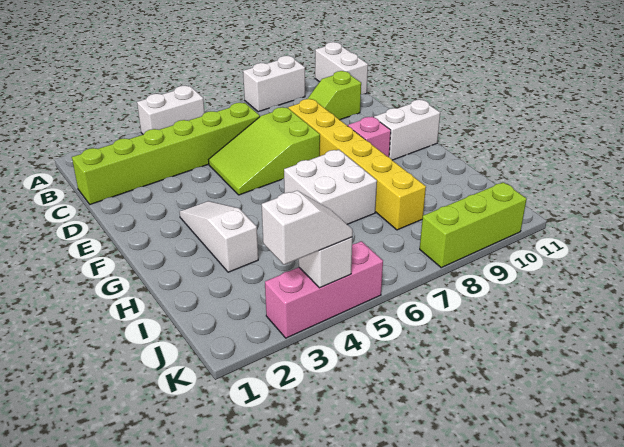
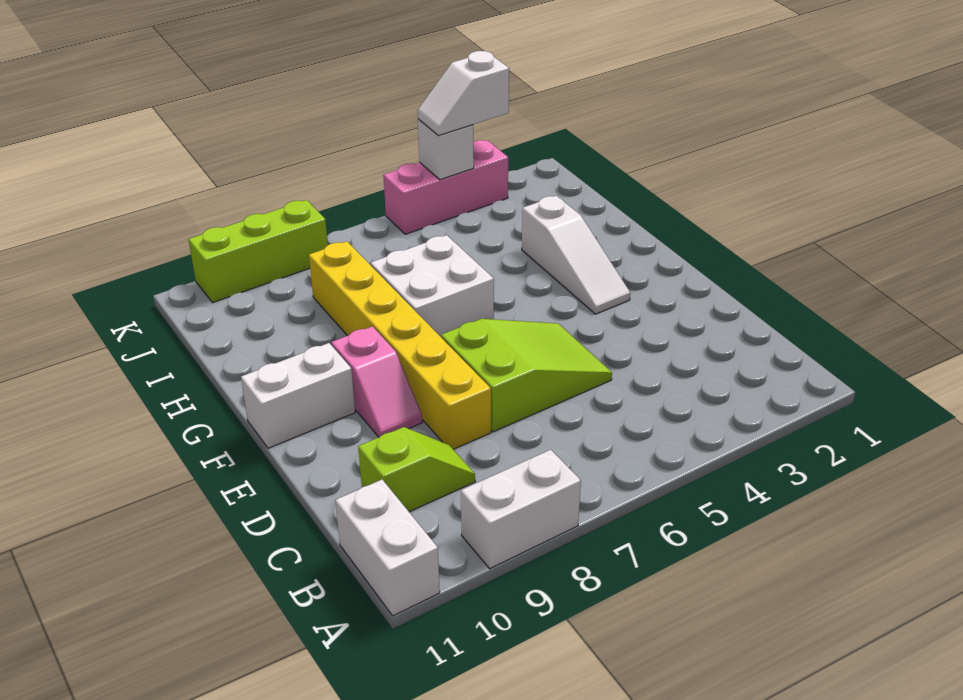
white 1x2 brick [137,86,204,135] -> none
lime 1x6 brick [72,103,260,204] -> none

